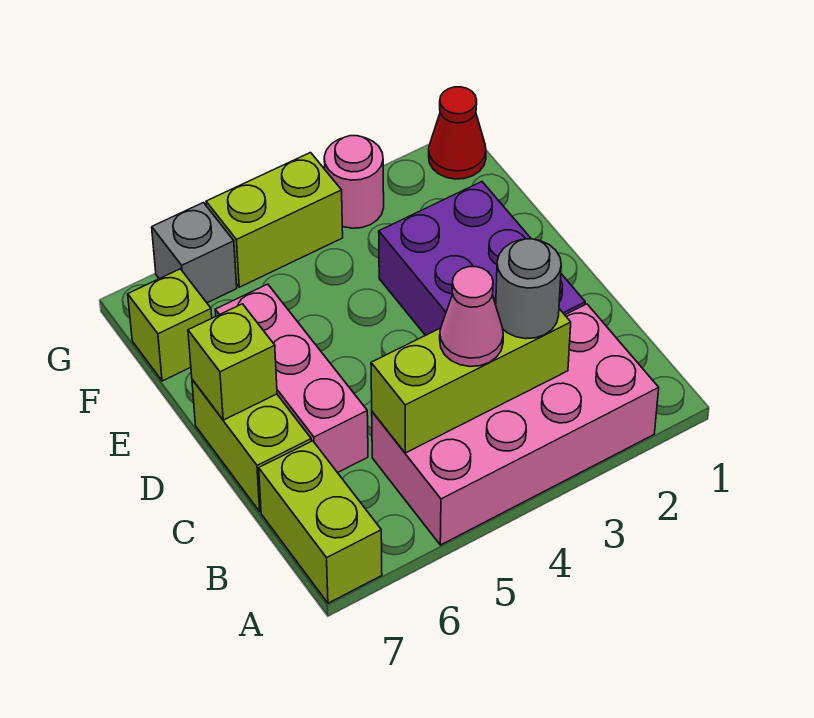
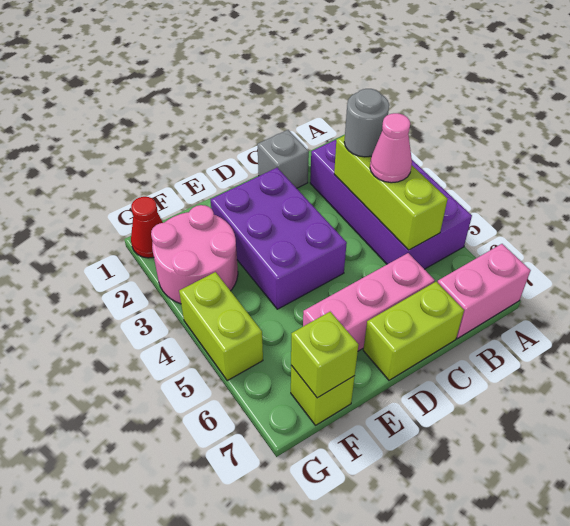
pink 2x4 brick [372,304,659,545] -> purple 2x4 brick [310,140,472,269]
lime 1x2 brick [259,441,382,603] -> pink 1x2 brick [437,244,531,339]
purple 2x3 brick [379,182,585,335] -> purple 2x3 brick turned to [210,168,347,309]
lime 1x1 brick [188,304,277,420] -> lime 1x1 brick moved to [291,312,358,398]
pink 1x1 round brick [324,136,384,228] -> pink 2x2 round brick [151,205,238,304]
grey 1x1 brick [152,203,237,303] -> grey 1x1 brick moved to [257,130,309,188]

